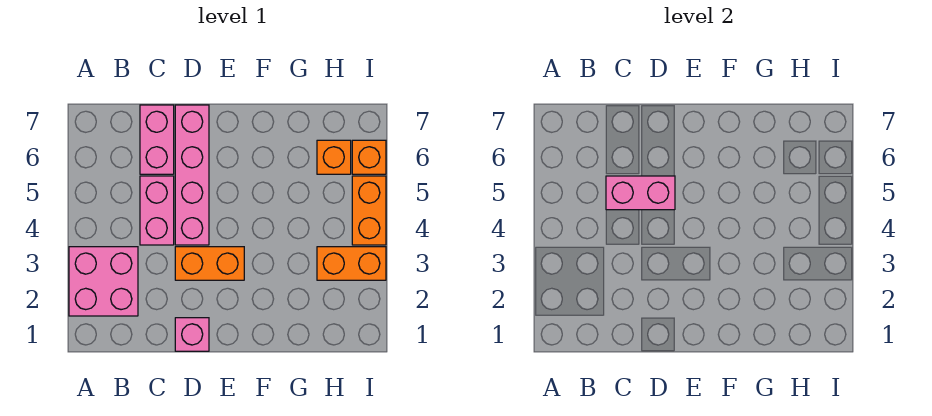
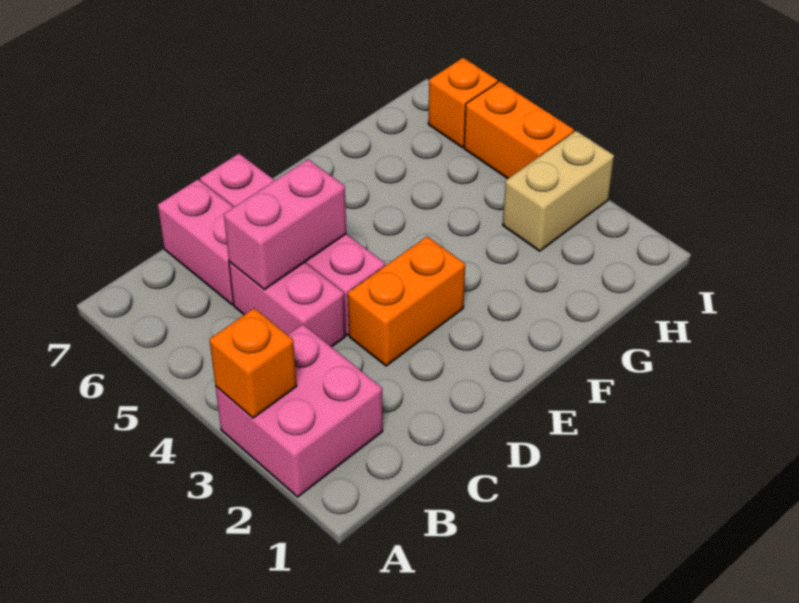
pink 1x1 brick [175,318,209,351] -> none
orange 1x2 brick [317,247,386,280] -> tan 1x2 brick [503,131,614,251]
orange 1x1 brick [317,140,351,174] -> orange 1x1 brick moved to [209,308,297,418]

